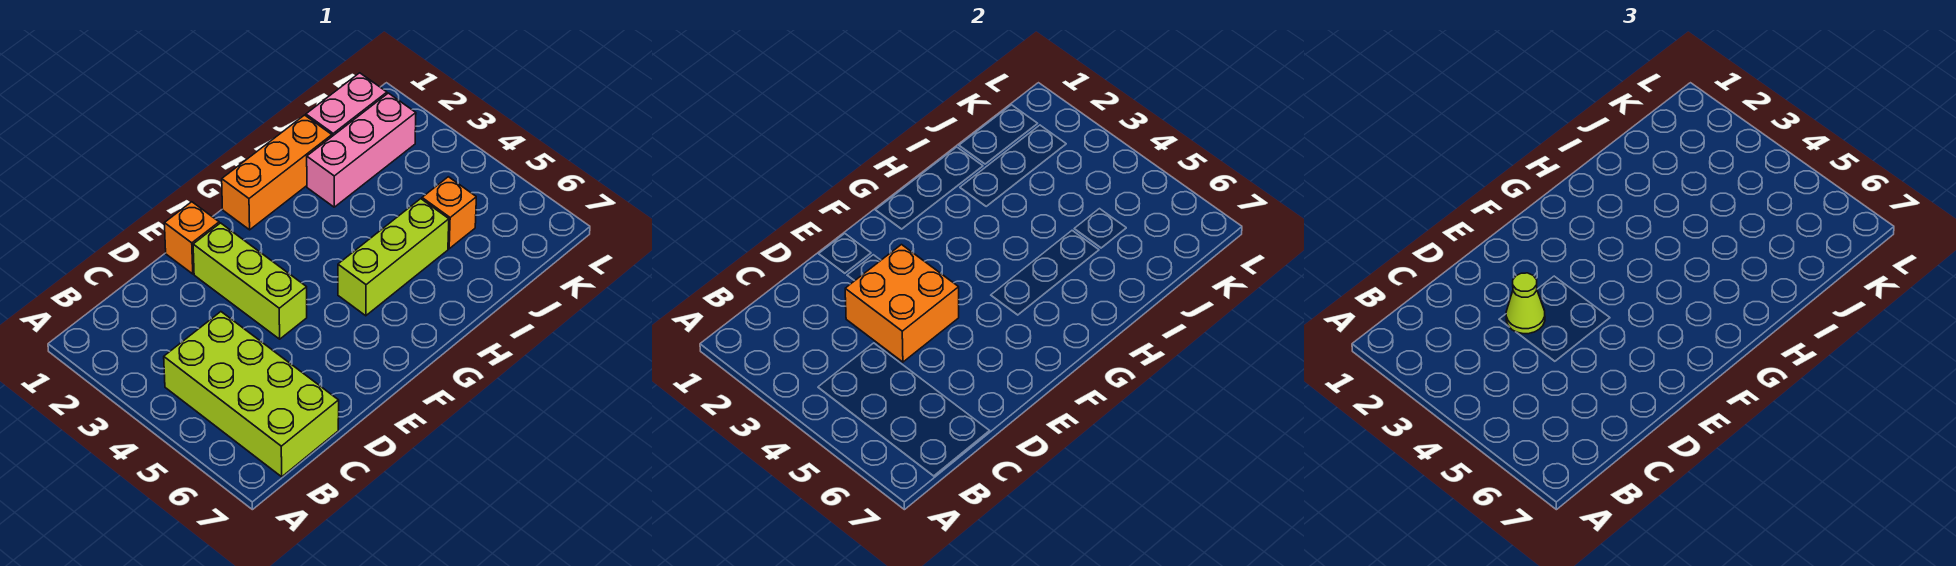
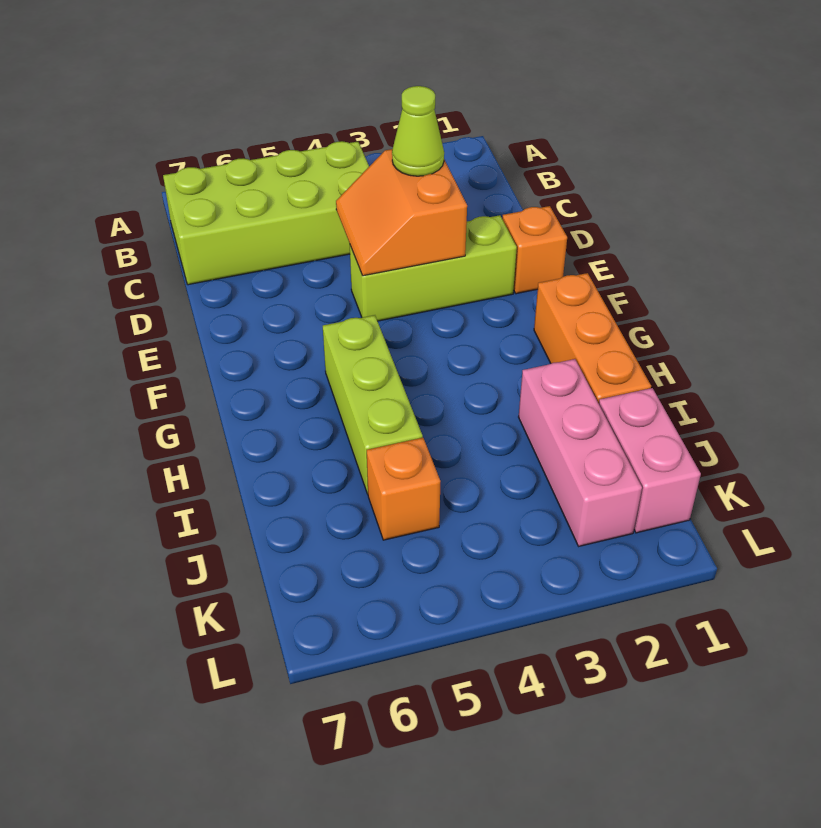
orange 2x2 brick [845,245,959,362] -> orange 2x2 slope [336,149,467,276]

